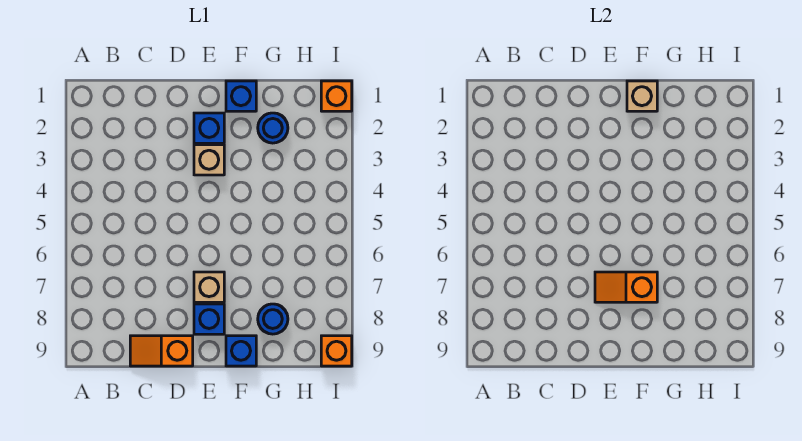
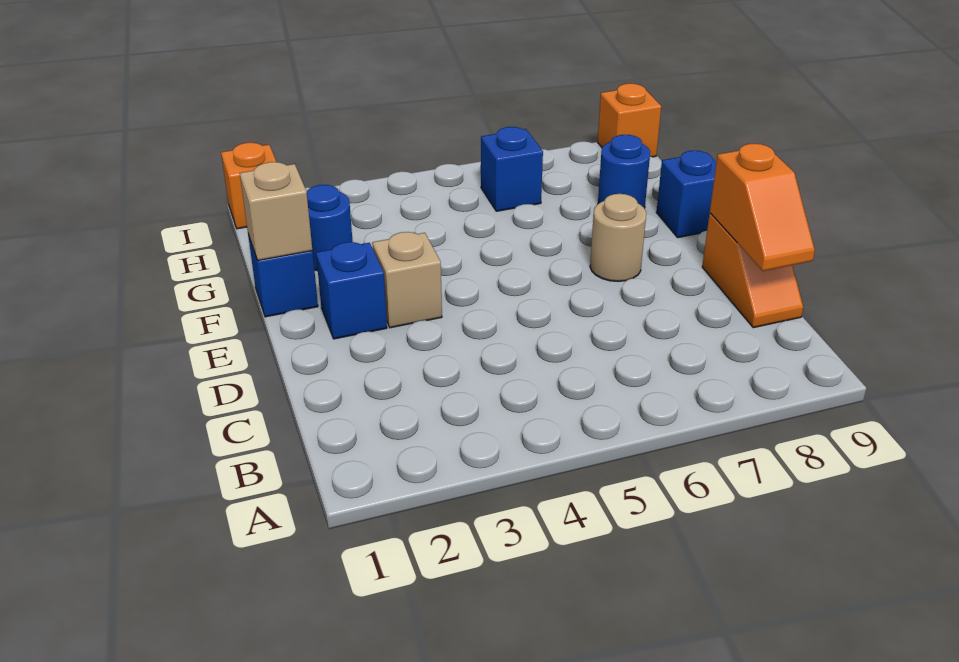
tan 1x1 brick [194,272,224,302] -> tan 1x1 round brick [590,194,646,281]
orange 1x2 slope [595,272,657,302] -> orange 1x2 slope moved to [710,143,815,271]
blue 1x1 brick [194,304,224,334] -> blue 1x1 brick moved to [481,127,543,211]

